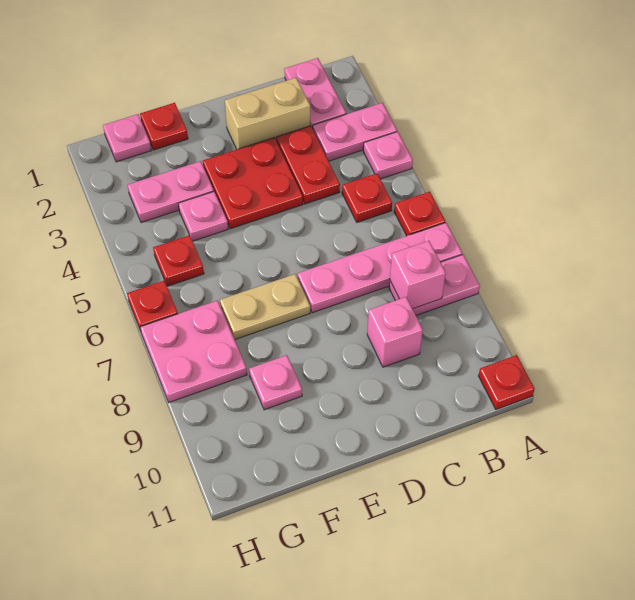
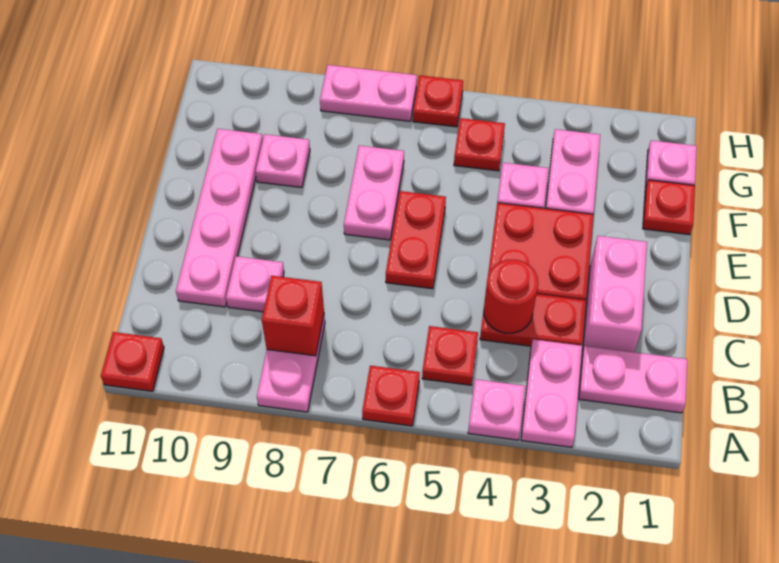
pink 1x4 plate [297,223,462,313] -> pink 1x4 plate moved to [176,129,263,307]
pink 1x1 brick [390,241,446,309] -> red 1x1 brick [262,276,324,356]
tan 1x2 brick [225,78,310,149] -> pink 1x2 brick [583,236,647,352]
none -> red 1x1 round brick [484,260,538,333]
pink 1x1 brick [367,297,423,367] -> pink 1x1 plate [226,256,284,312]
none -> red 1x2 plate [386,191,446,289]
tan 1x2 plate [220,274,310,339] -> pink 1x2 plate [344,146,404,240]
pink 2x2 plate [140,300,247,402] -> pink 1x2 plate [320,65,417,121]

